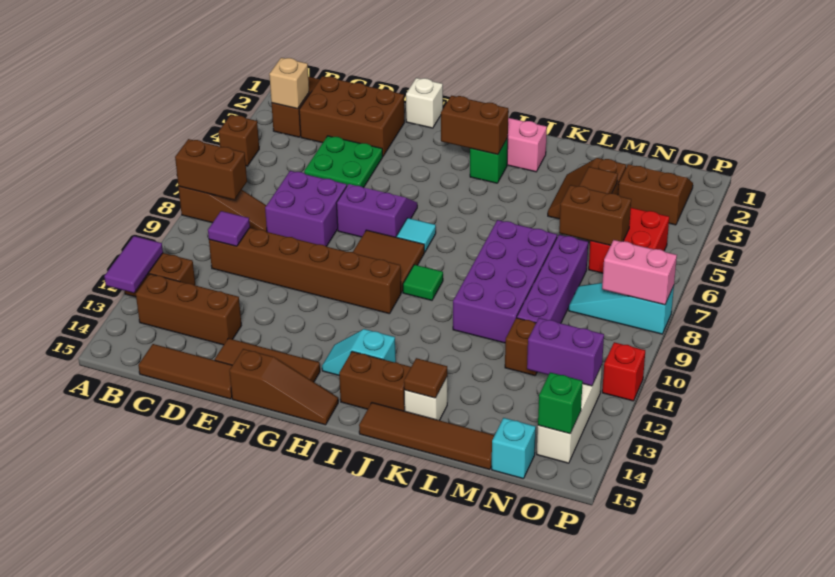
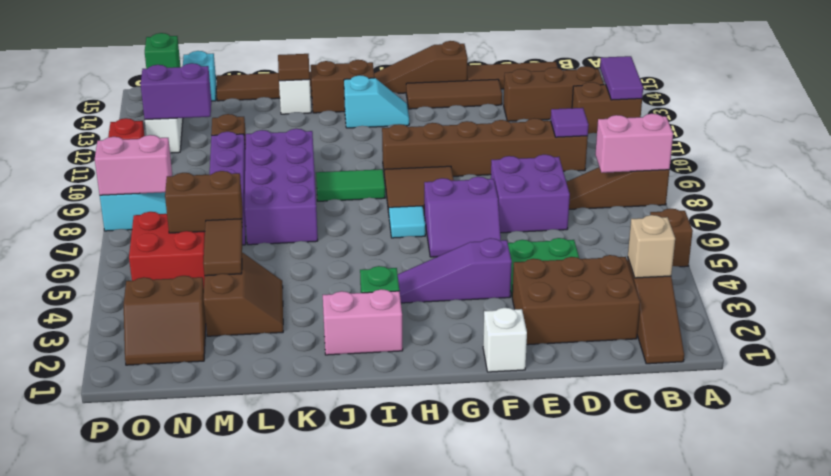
brown 1x2 brick [175,139,247,200] -> pink 1x2 brick [595,114,673,173]
none -> purple 1x3 slope [398,238,512,303]
brown 1x2 brick [441,96,508,155] -> none
green 1x1 tile [403,265,443,300] -> green 1x2 tile [316,169,385,201]

